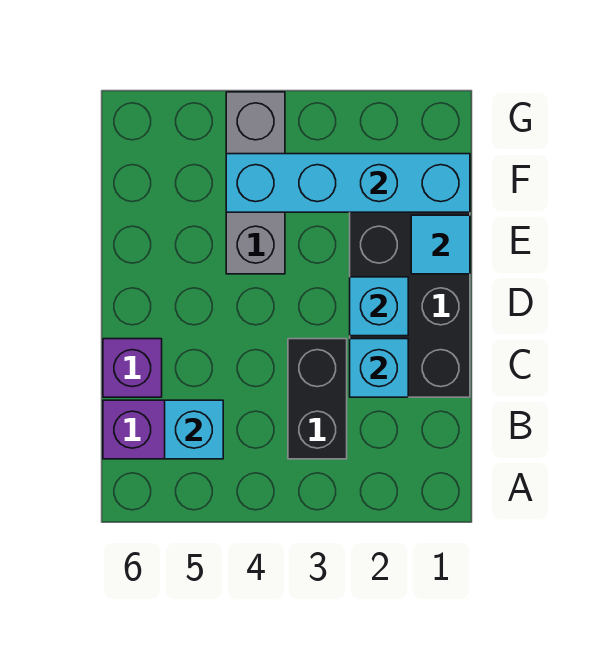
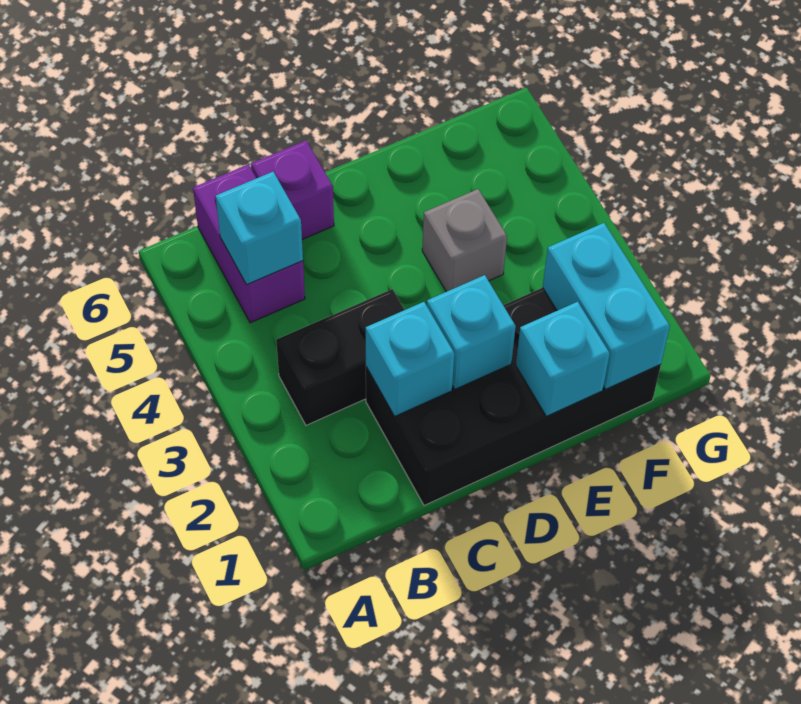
cyan 1x1 tile [411,215,470,274] -> cyan 1x1 brick [516,302,610,416]
grey 1x3 brick [226,92,285,274] -> grey 1x1 brick [422,189,507,292]
cyan 1x4 brick [226,154,470,212] -> cyan 1x2 brick [543,223,670,389]

